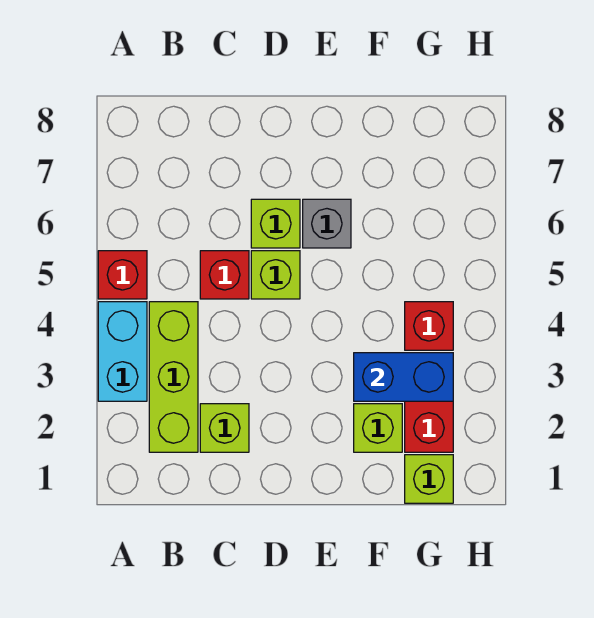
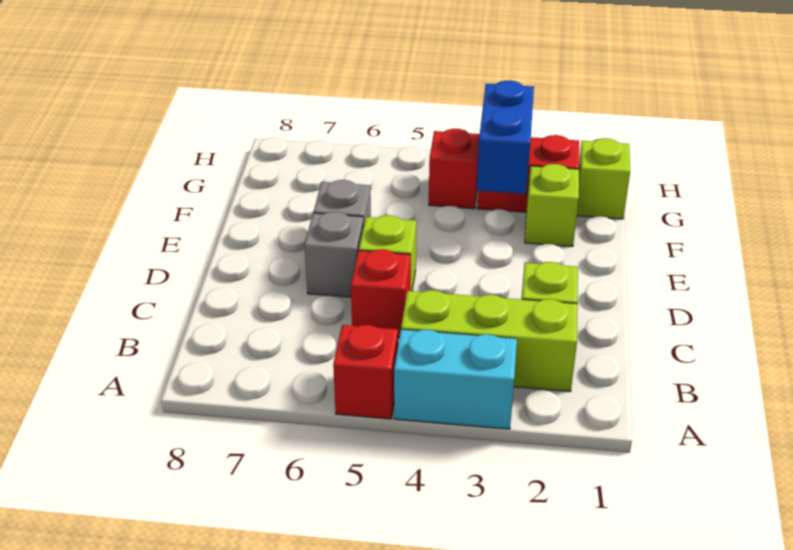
lime 1x1 brick [251,199,300,248] -> grey 1x1 brick [304,212,363,297]

